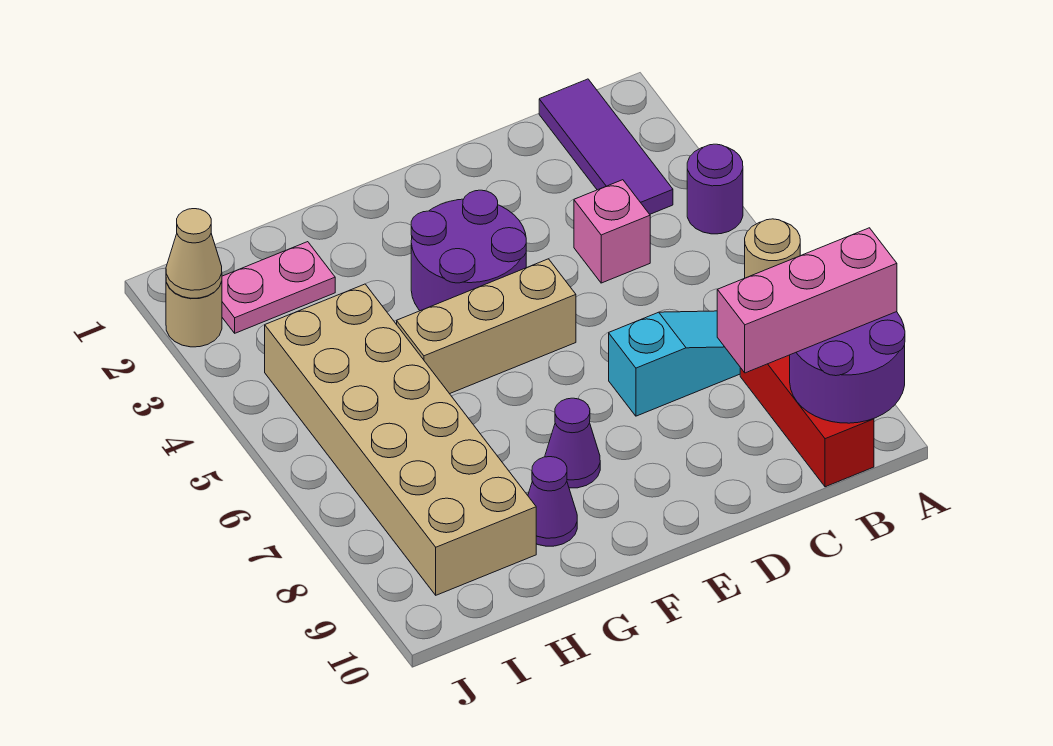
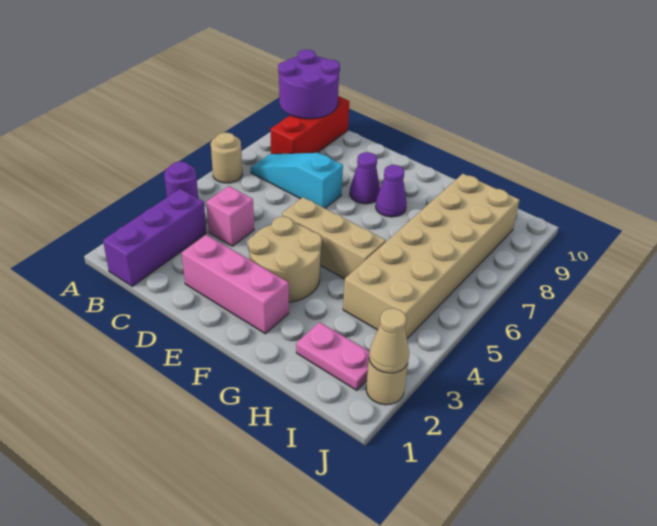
pink 1x3 brick [717,228,897,373] -> pink 1x3 brick moved to [182,235,289,334]
purple 1x3 tile [539,79,673,214] -> purple 1x3 brick [103,189,207,286]
purple 2x2 round brick [411,190,526,311] -> tan 2x2 round brick [248,217,322,302]
purple 1x1 cone [528,457,577,546] -> purple 1x1 cone moved to [350,152,380,204]

